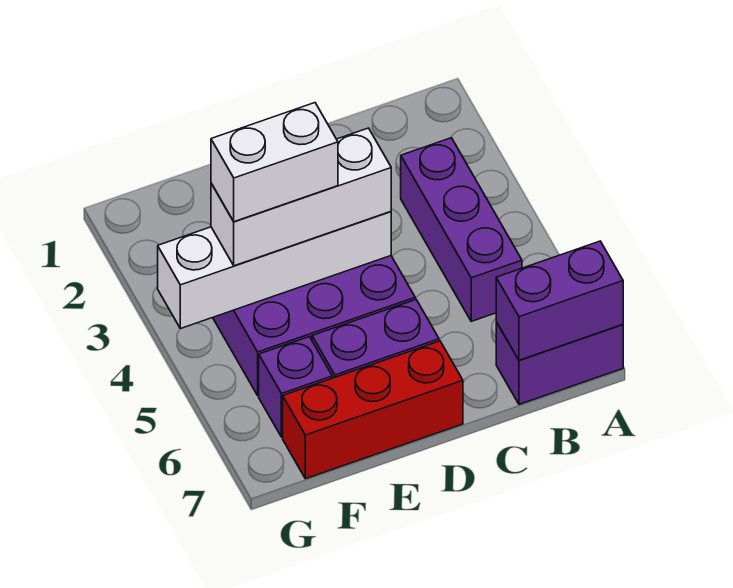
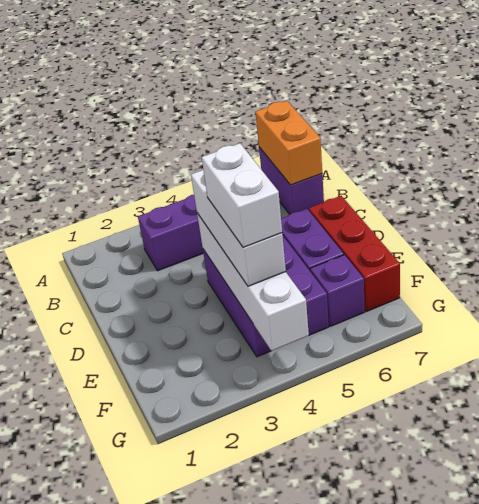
purple 1x2 brick [496,241,623,360] -> orange 1x2 brick [255,100,322,185]

